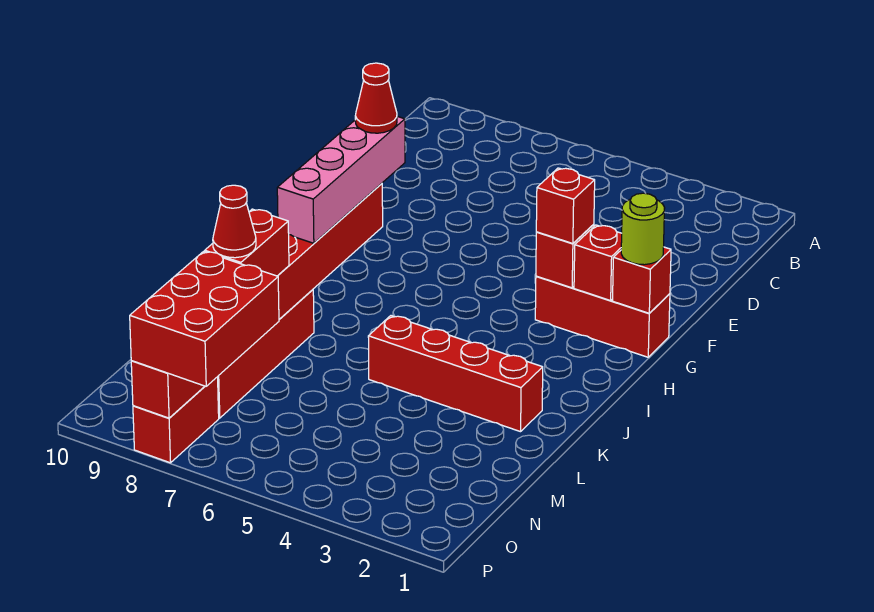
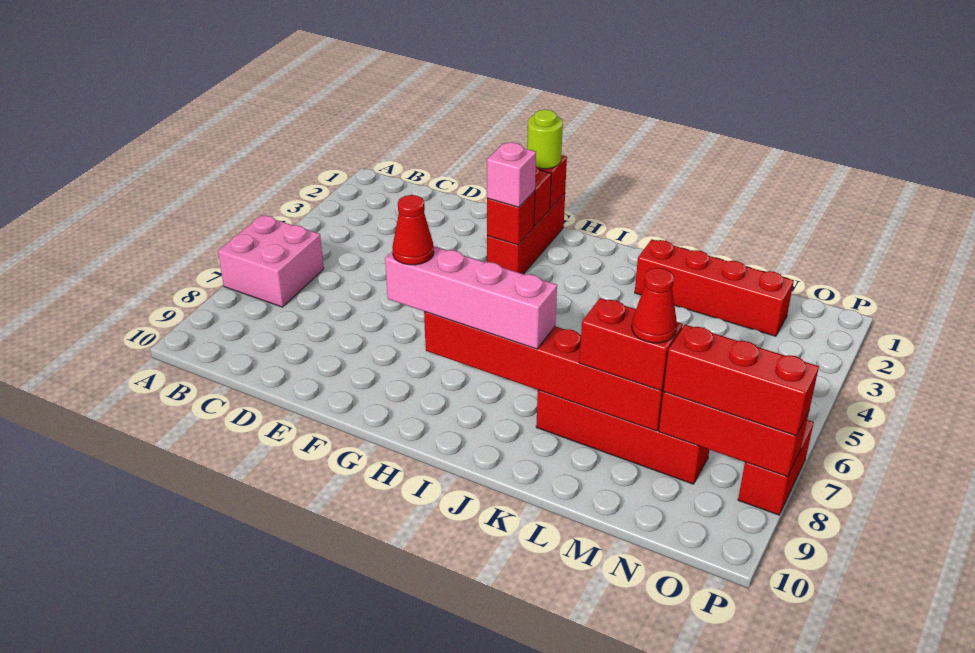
none -> pink 2x2 brick [218,215,324,307]
red 1x1 brick [536,168,595,244] -> pink 1x1 brick [487,143,536,207]
red 1x4 brick [368,316,543,432] -> red 1x4 brick turned to [635,239,794,336]
red 2x3 brick [130,251,279,386] -> red 1x3 brick [664,325,819,436]
red 1x2 brick [133,377,219,463] -> red 1x2 brick turned to [738,420,814,515]

